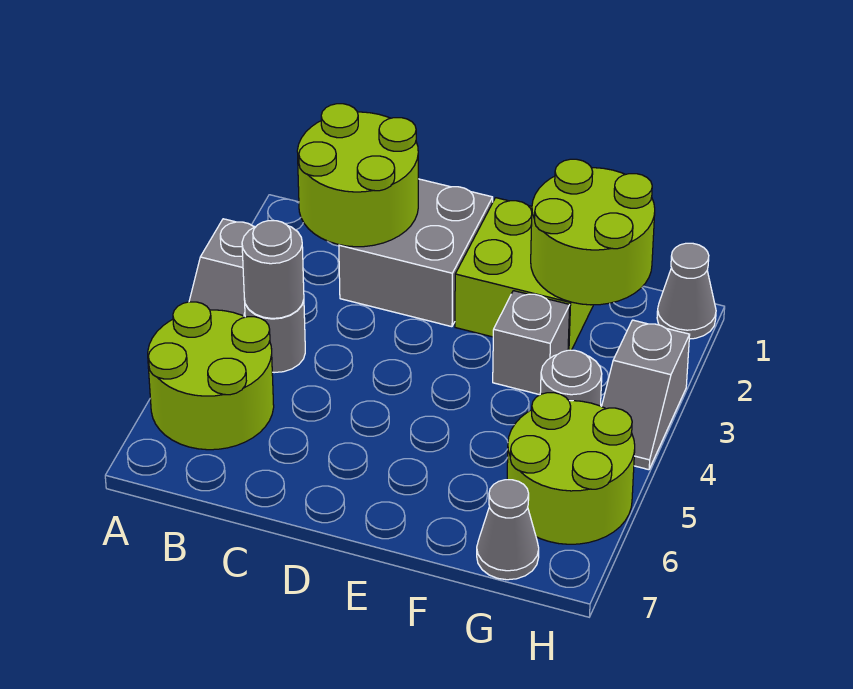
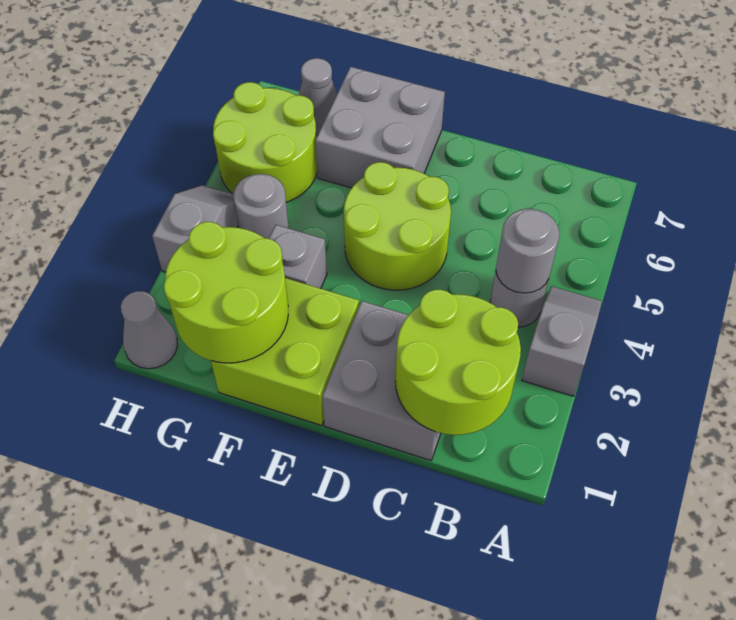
lime 2x2 round brick [148,302,274,450] -> lime 2x2 round brick moved to [344,162,451,290]
none -> grey 2x2 brick [315,67,445,188]

